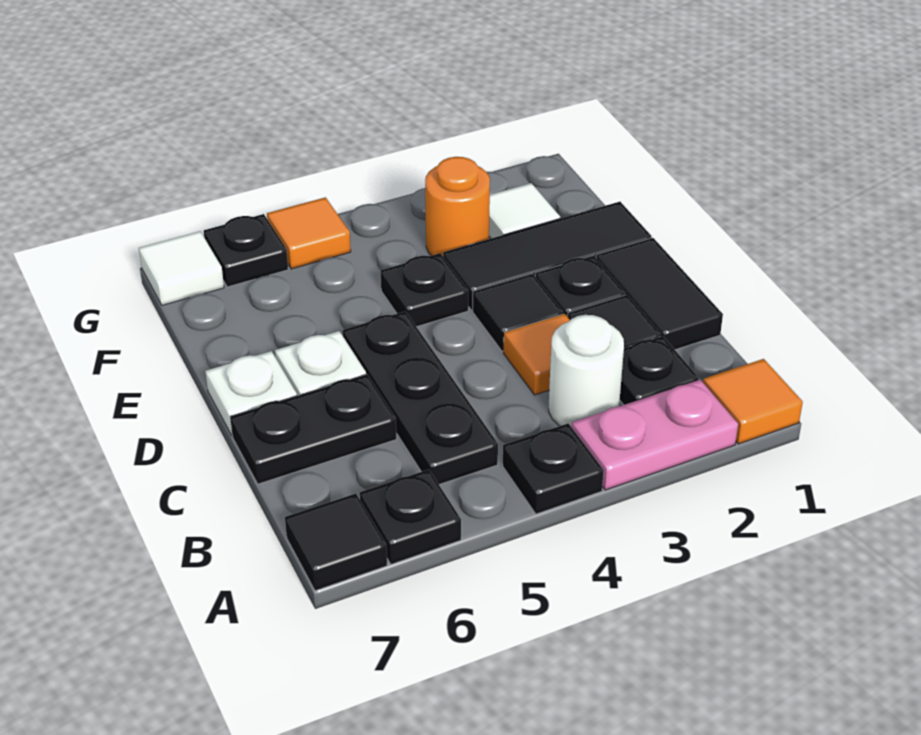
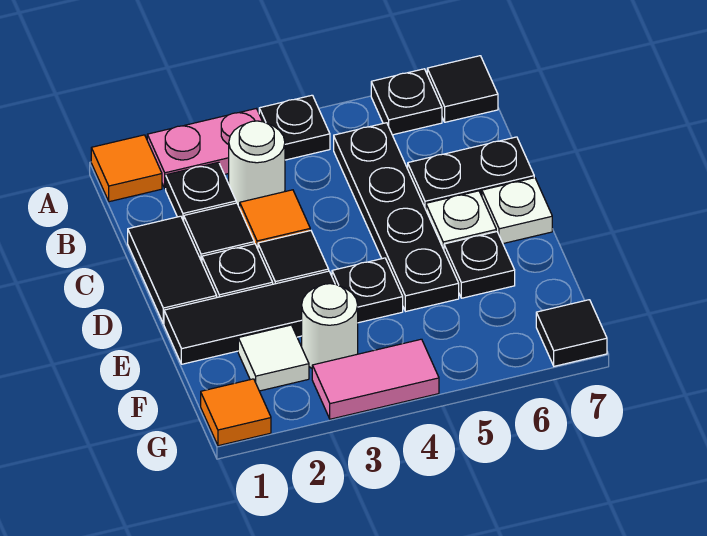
black 1x3 plate [343,311,498,484] -> black 1x4 plate [334,123,459,311]
orange 1x1 round brick [425,157,490,256] -> white 1x1 round brick [302,284,358,368]
none -> pink 1x2 tile [312,339,439,419]
orange 1x1 tile [267,197,351,269] -> orange 1x1 tile moved to [201,379,271,446]
black 1x1 plate [204,214,288,287] -> black 1x1 plate moved to [444,232,515,298]
white 1x1 tile [139,231,224,305] -> black 1x1 tile [536,300,607,366]

